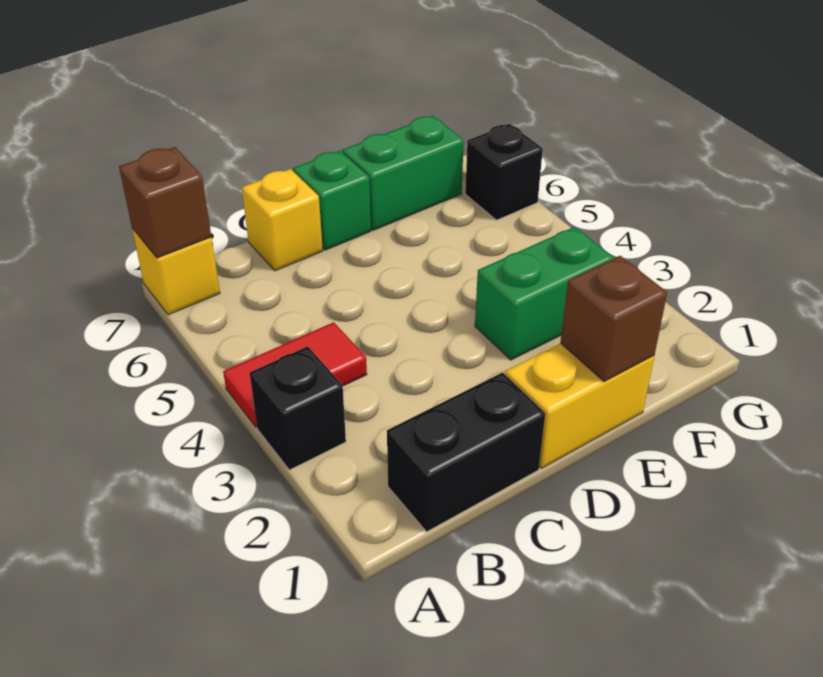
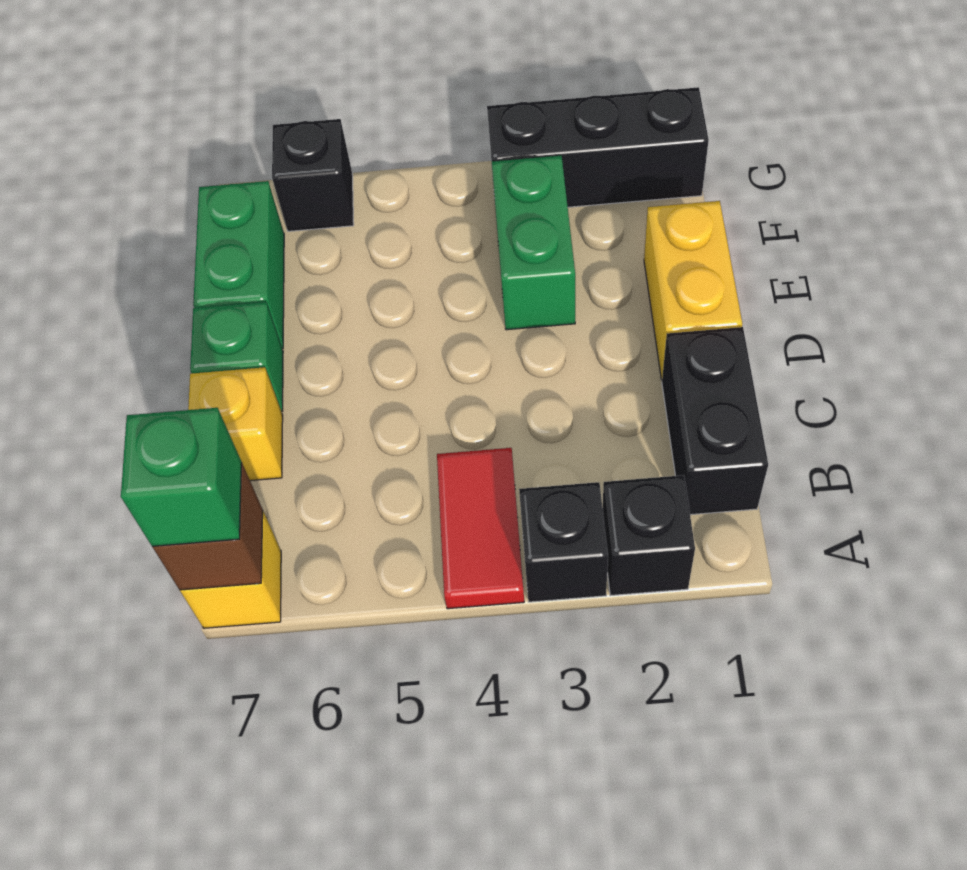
none -> black 1x1 brick [603,475,695,596]
none -> green 1x1 brick [121,408,242,546]
brown 1x1 brick [560,256,667,382] -> none
none -> black 1x3 brick [487,87,709,207]

